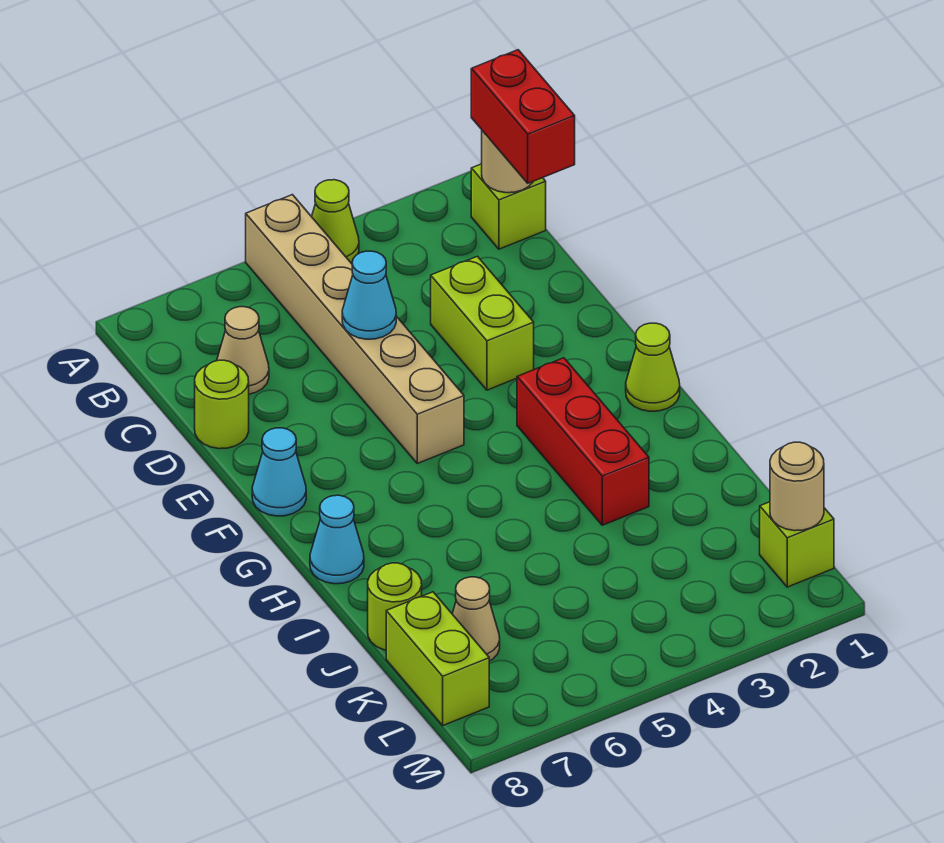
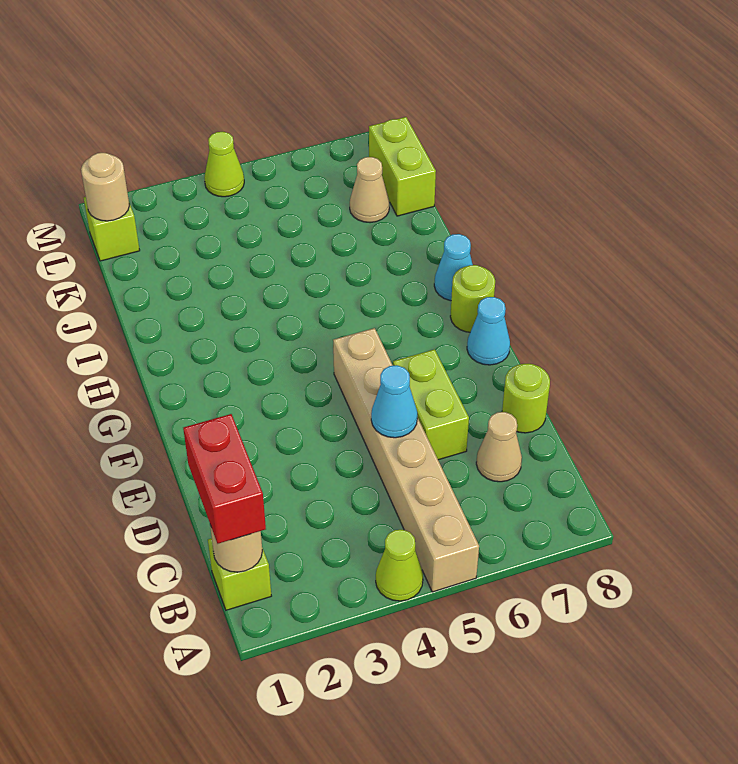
lime 1x2 brick [431,256,534,390] -> lime 1x2 brick moved to [393,349,469,460]
lime 1x1 cone [626,323,680,411] -> lime 1x1 cone moved to [204,132,244,197]
red 1x3 brick [517,358,649,525] -> none
lime 1x1 round brick [368,563,422,650] -> lime 1x1 round brick moved to [450,265,495,332]

